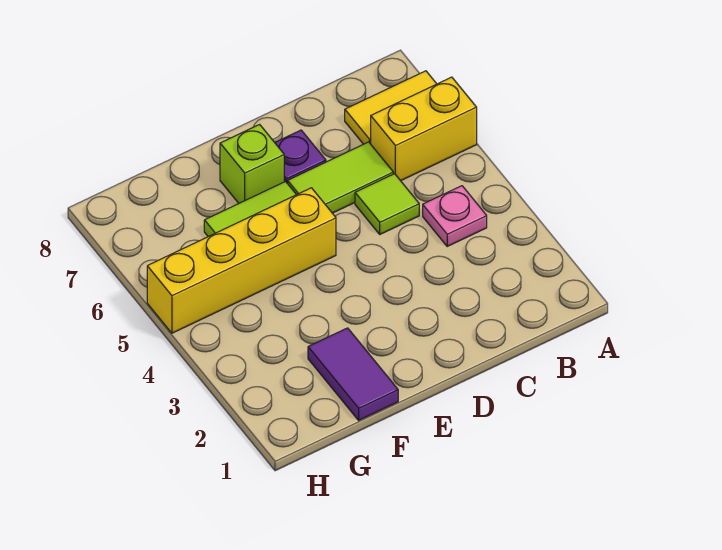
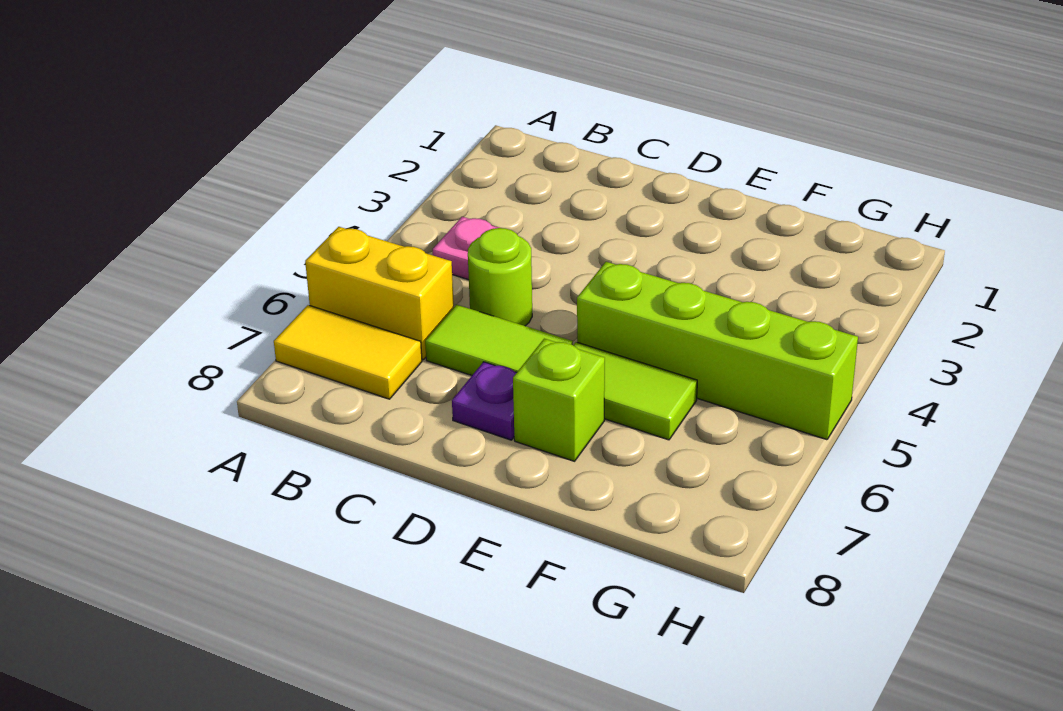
lime 1x1 tile [355,174,419,234] -> lime 1x1 round brick [468,228,532,326]
yellow 1x4 brick [147,188,336,333] -> lime 1x4 brick [577,262,858,440]
purple 1x2 tile [308,328,398,420] -> none

